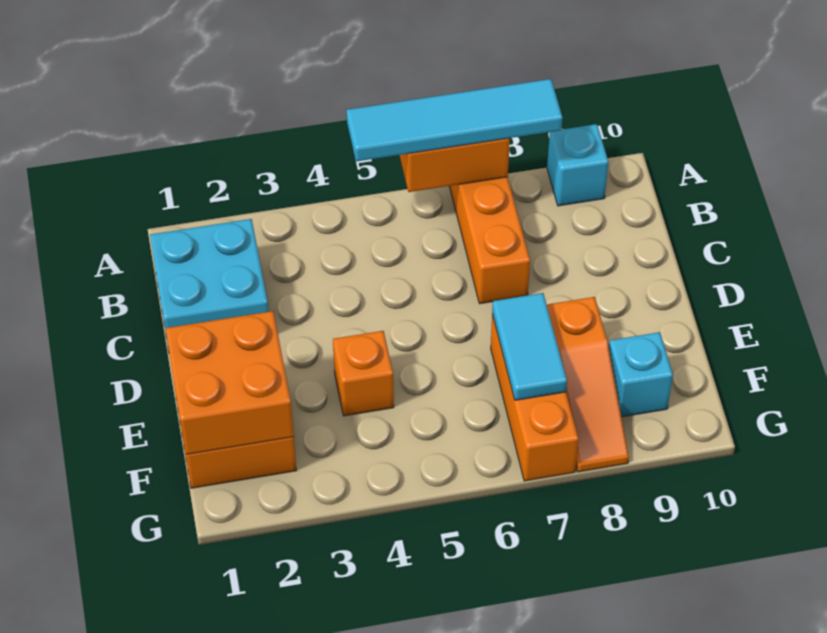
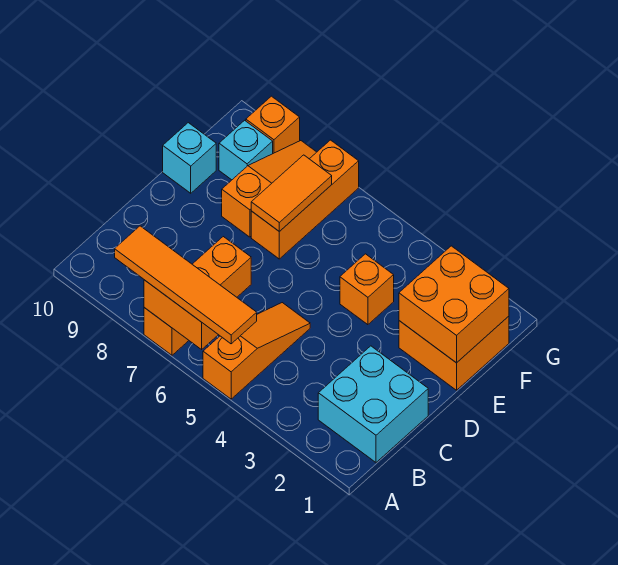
none -> orange 1x3 slope [203,303,310,399]
cyan 1x4 tile [347,79,563,161] -> orange 1x4 tile [115,226,257,344]
cyan 1x1 brick [547,124,609,206] -> cyan 1x1 brick moved to [163,123,216,193]
cyan 1x2 tile [492,293,567,400] -> orange 1x2 tile [251,155,332,232]
none -> orange 1x1 brick [246,96,300,153]

